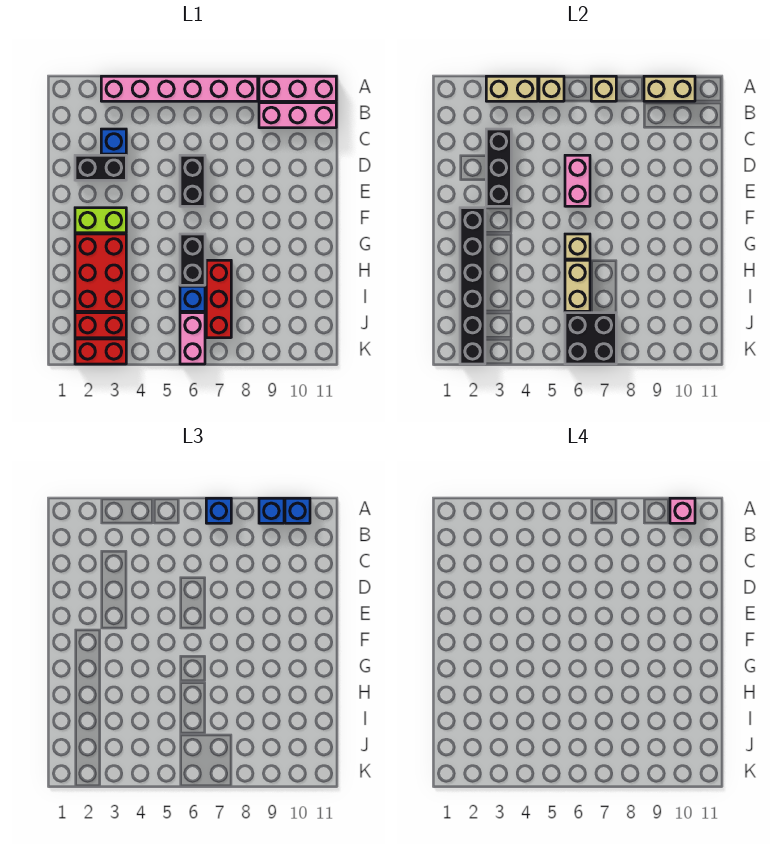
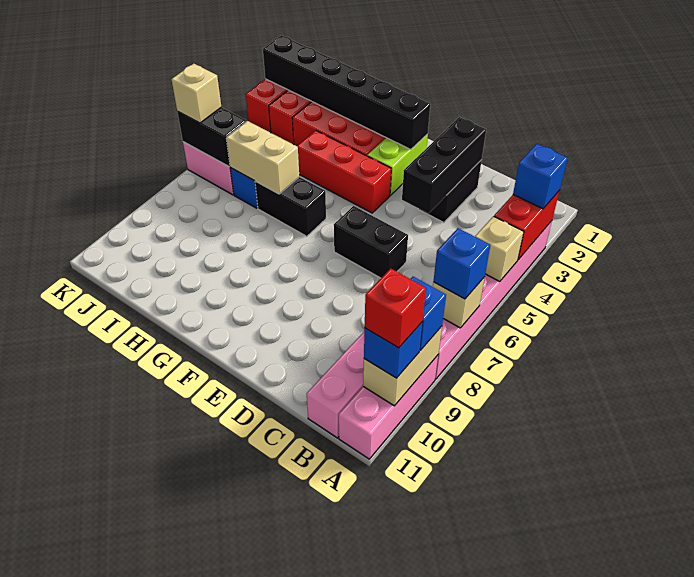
tan 1x2 brick [486,76,538,101] -> red 1x2 brick [494,190,560,260]
pink 1x1 brick [670,498,695,523] -> red 1x1 brick [365,268,426,348]
blue 1x1 brick [101,129,126,154] -> blue 1x1 brick moved to [513,144,568,209]
black 1x3 brick [486,129,511,206] -> black 1x3 brick turned to [402,117,486,213]
pink 1x2 brick [565,155,590,206] -> none
tan 1x1 brick [565,234,590,259] -> tan 1x1 brick moved to [171,63,221,123]
red 1x3 brick [206,260,231,338] -> red 1x3 brick moved to [297,130,391,213]
black 2x2 brick [565,313,616,364] -> black 1x2 brick [177,107,246,167]

